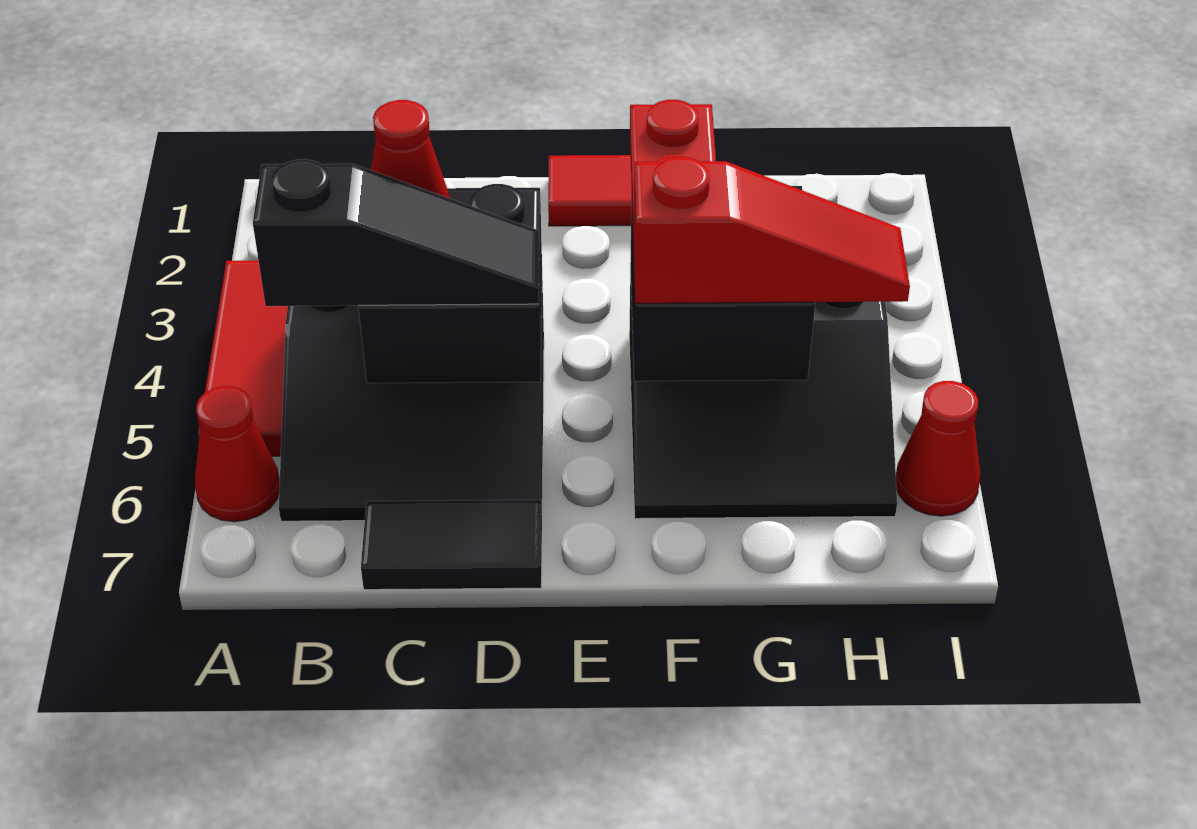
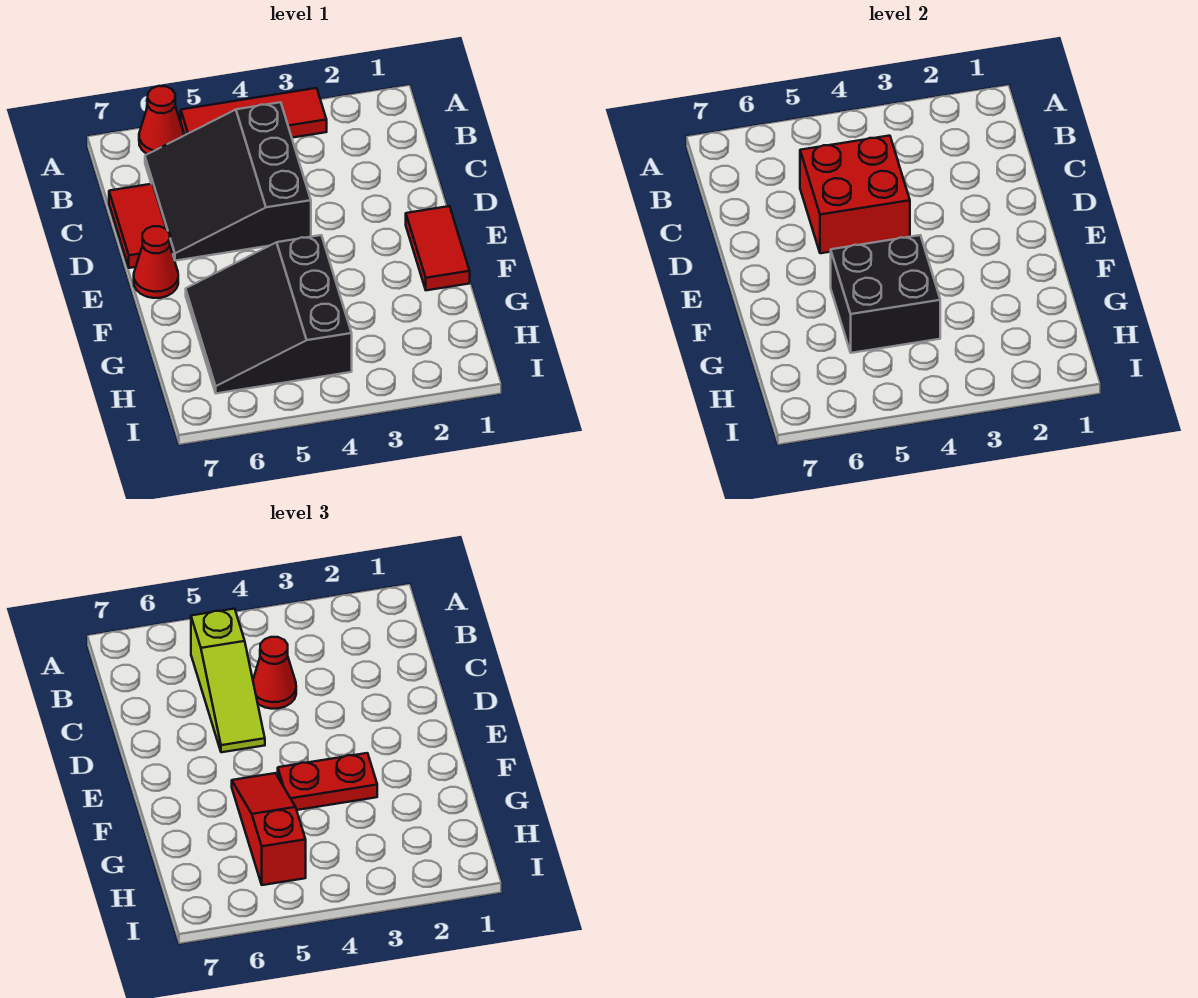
black 1x3 slope [253,159,539,306] -> lime 1x3 slope [191,609,265,752]
black 2x2 brick [358,184,542,383] -> red 2x2 brick [800,136,910,253]
black 1x2 tile [361,500,542,590] -> red 1x2 tile [109,184,173,268]
red 1x3 slope [633,157,910,303] -> red 1x3 slope turned to [232,773,306,885]
red 1x1 cone [896,381,980,516] -> red 1x1 cone moved to [134,226,178,298]

